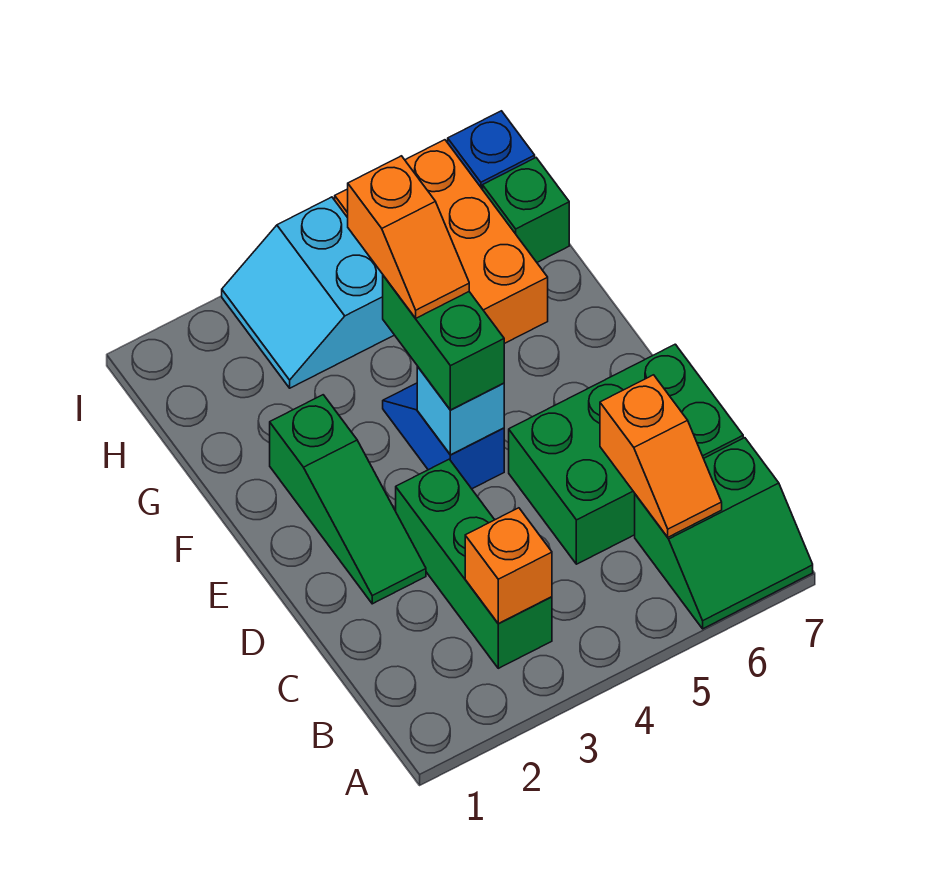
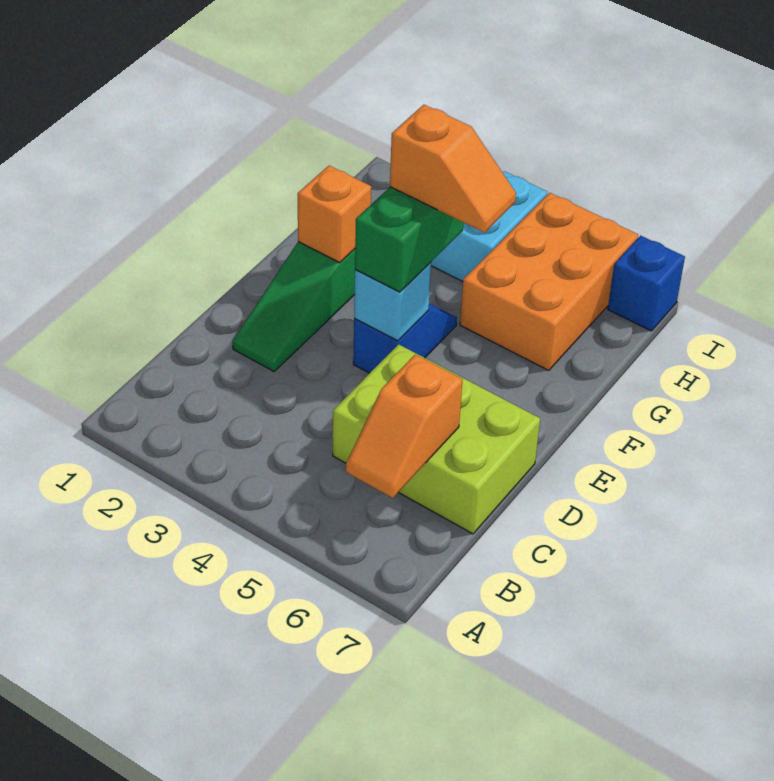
green 2x2 slope [635,438,813,629] -> none
green 1x3 brick [396,459,552,668] -> none
orange 1x1 brick [465,508,552,624] -> orange 1x1 brick moved to [298,166,371,263]
green 2x3 brick [509,344,743,564] -> lime 2x3 brick [333,344,540,534]
orange 1x2 slope [348,156,469,318] -> orange 1x2 slope turned to [390,105,516,233]
green 1x1 brick [483,158,569,262] -> none

